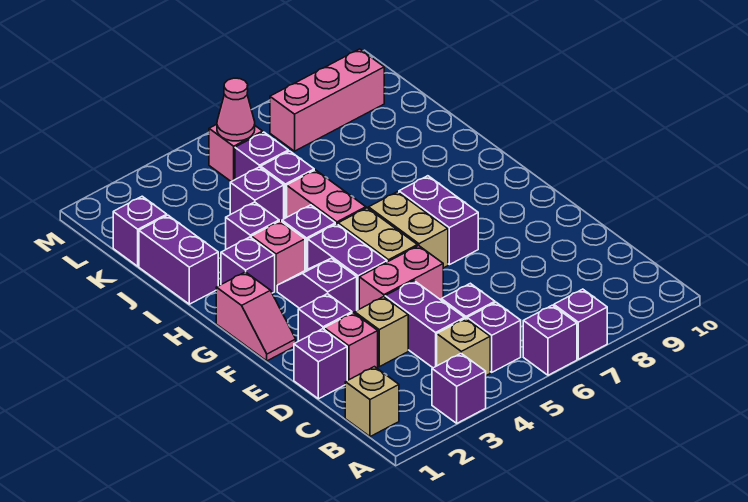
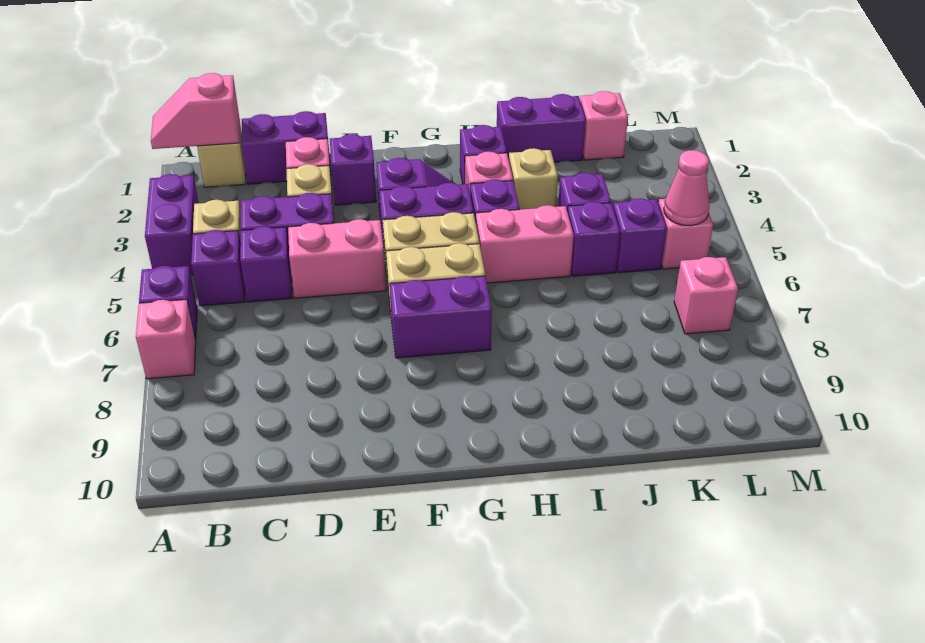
purple 1x1 brick [432,354,486,423] -> purple 1x2 brick [145,174,199,275]
purple 1x1 brick [554,289,607,359] -> pink 1x1 brick [136,300,196,379]
purple 1x1 brick [294,329,347,399] -> purple 1x2 brick [241,111,331,184]
pink 1x2 brick [359,246,443,309] -> pink 1x2 brick turned to [288,219,386,298]
pink 1x2 slope [216,272,296,361] -> pink 1x2 slope moved to [151,73,240,149]
purple 1x1 brick [226,202,279,249] -> tan 1x1 brick [509,148,558,210]
purple 1x1 brick [113,196,167,266] -> pink 1x1 brick [580,91,628,160]
pink 1x3 brick [270,49,384,151] -> pink 1x1 brick [674,257,738,334]

